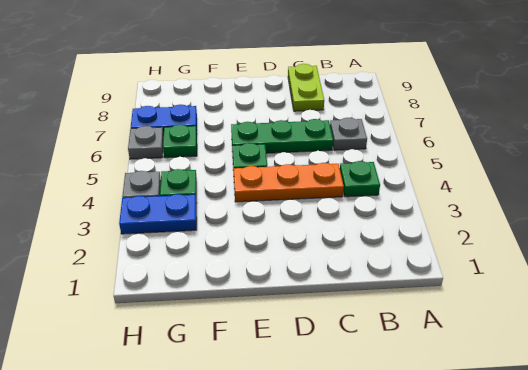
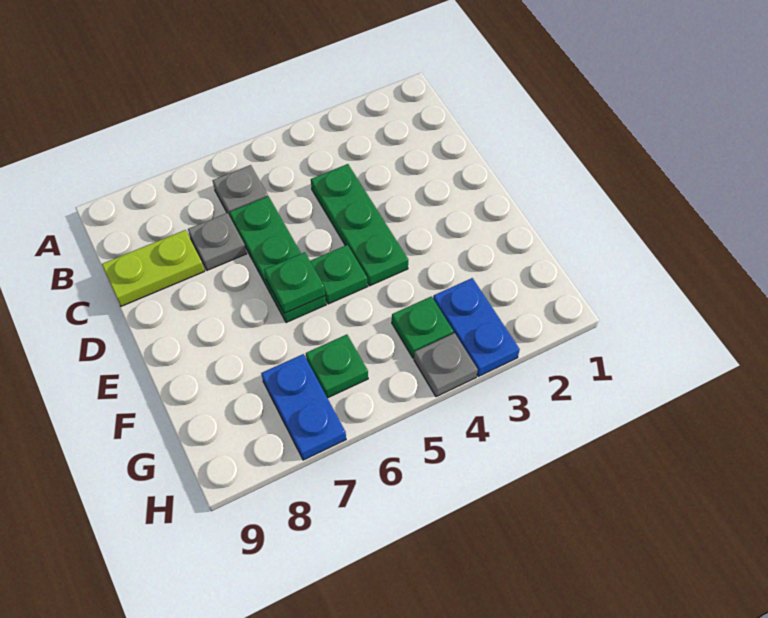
green 1x1 plate [340,161,380,197] -> green 1x1 plate moved to [264,252,325,313]
orange 1x3 plate [234,163,344,202] -> green 1x3 plate [311,164,408,286]
grey 1x1 plate [128,126,164,159] -> grey 1x1 plate moved to [188,213,247,270]

